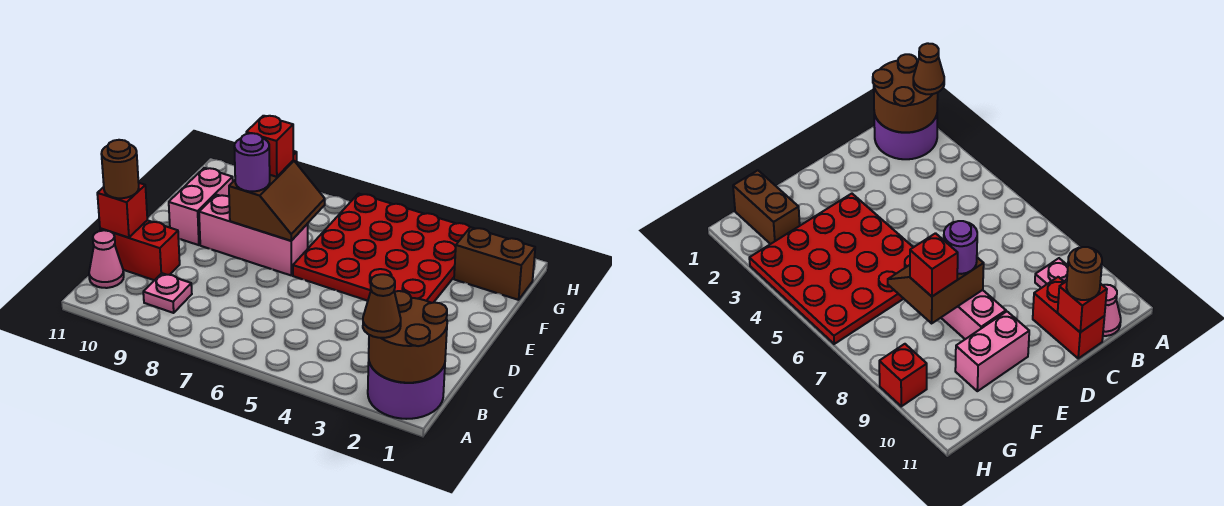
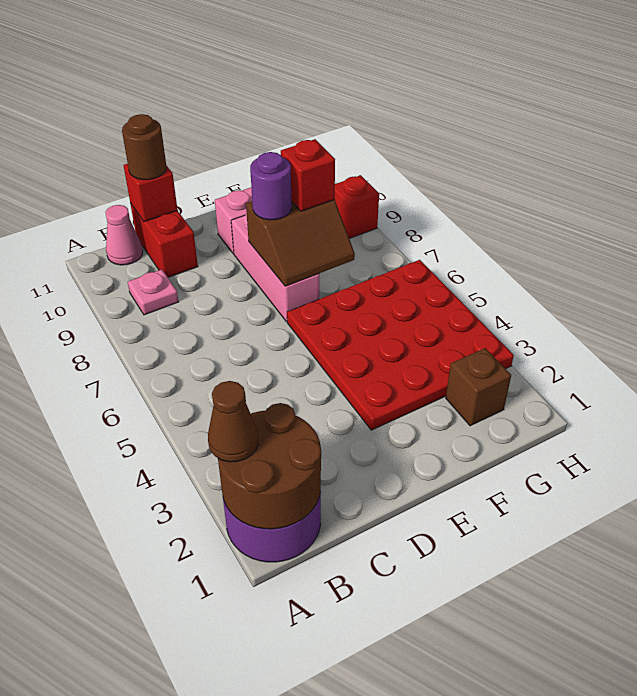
brown 1x2 brick [454,227,535,300] -> brown 1x1 brick [446,348,511,426]

